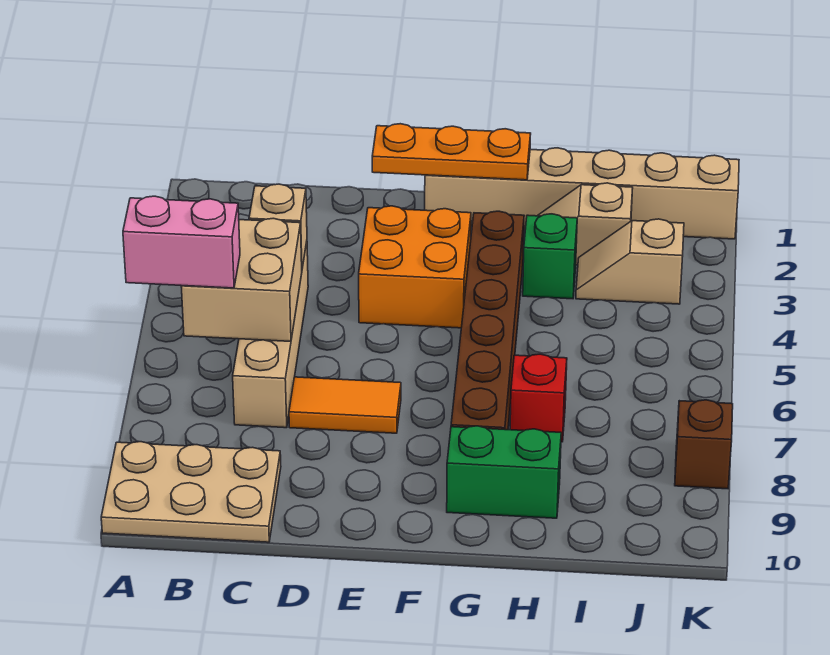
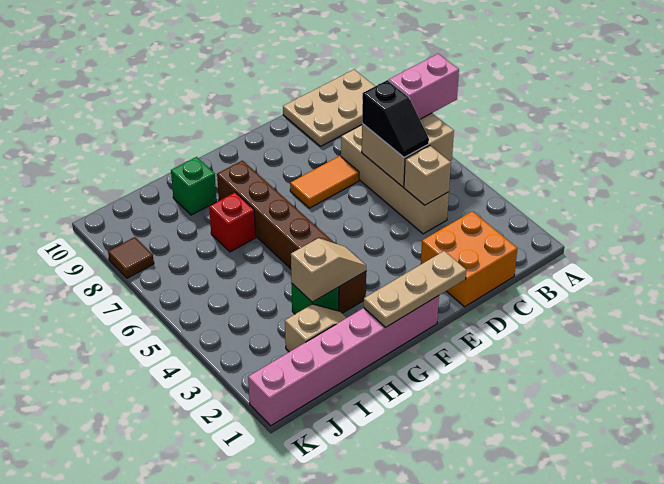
none -> black 1x2 slope [362,80,429,158]
orange 1x3 plate [372,124,531,180] -> tan 1x3 plate [364,251,466,327]
orange 2x2 brick [359,206,471,328] -> orange 2x2 brick moved to [421,211,517,307]
tan 1x6 brick [425,148,739,239] -> pink 1x6 brick [248,296,439,426]
green 1x2 brick [447,426,561,518] -> green 1x1 brick [171,157,217,215]
tan 1x2 slope [576,219,684,304] -> tan 1x2 slope moved to [291,238,366,302]
brown 1x1 brick [675,400,733,489] -> brown 1x1 tile [108,237,154,278]

